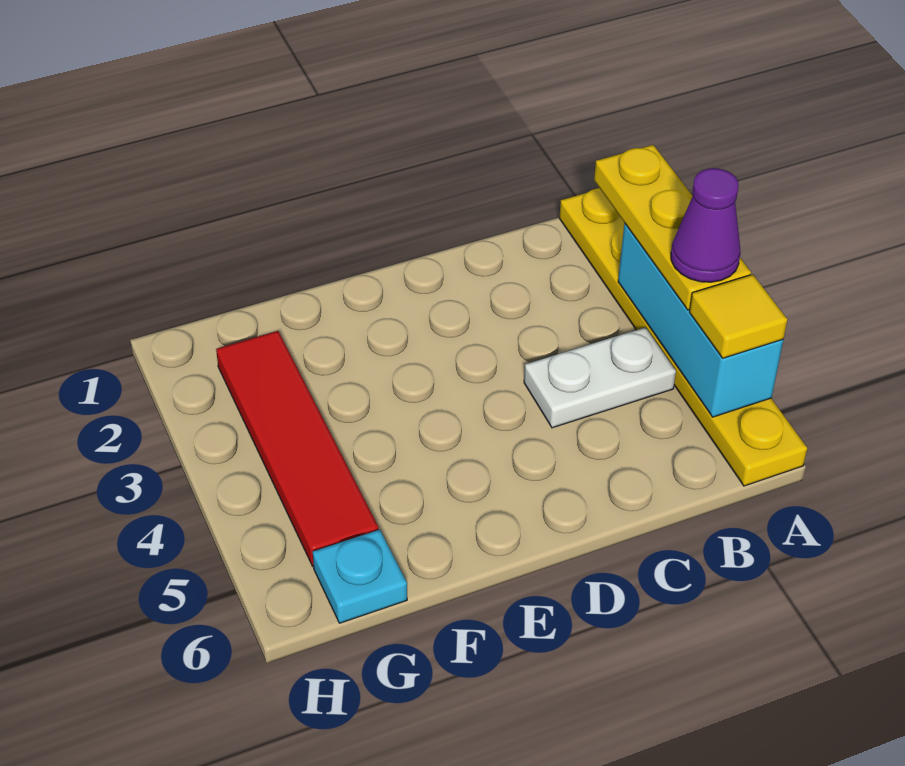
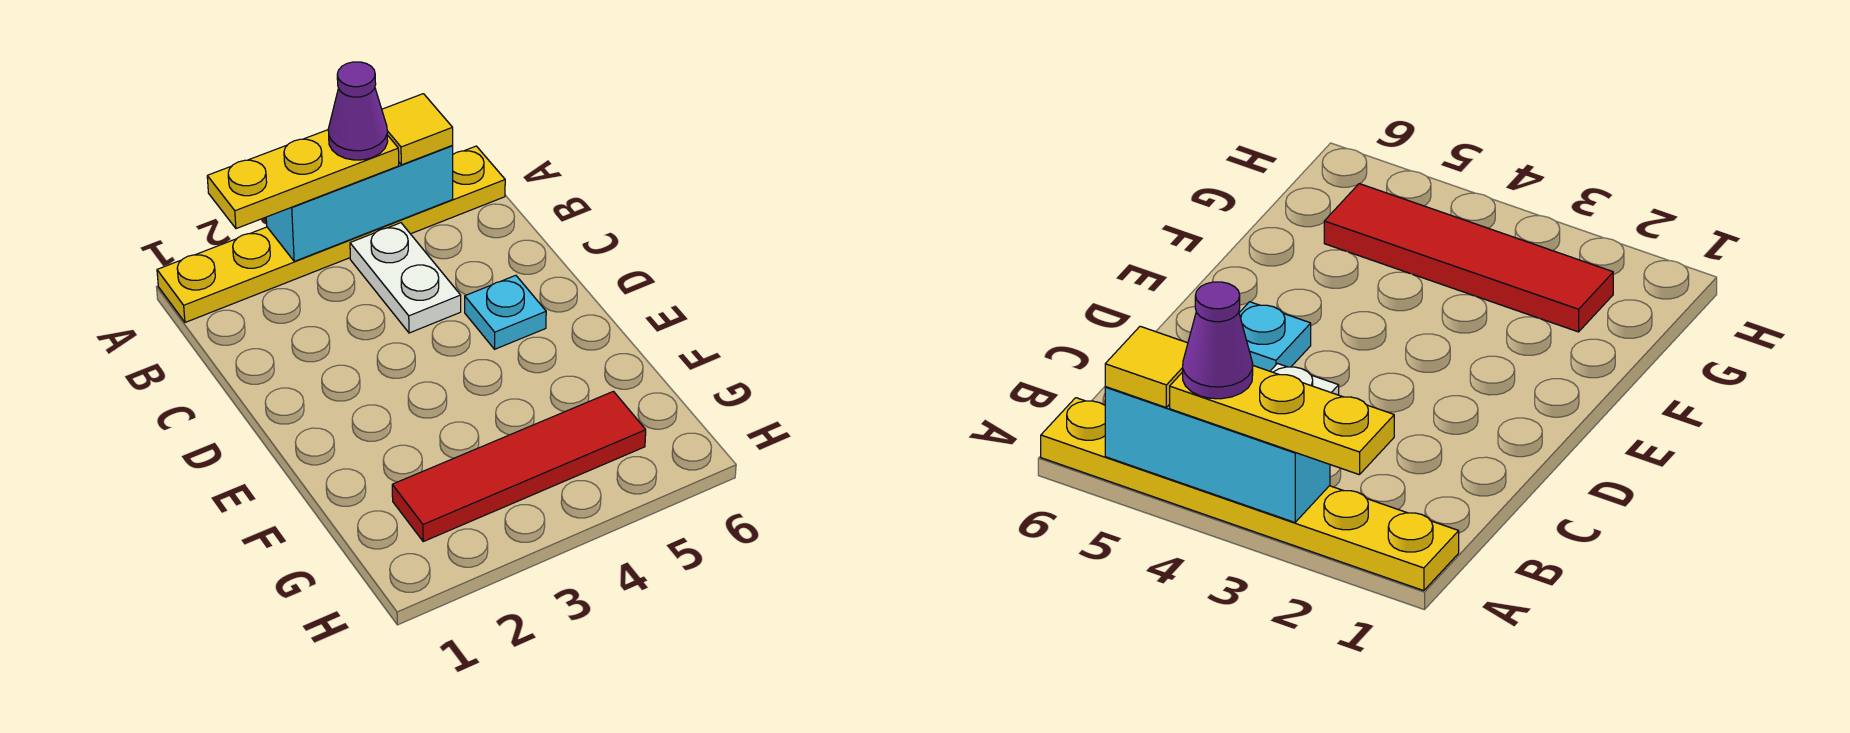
cyan 1x1 plate [313,530,407,623] -> cyan 1x1 plate moved to [465,275,546,349]

